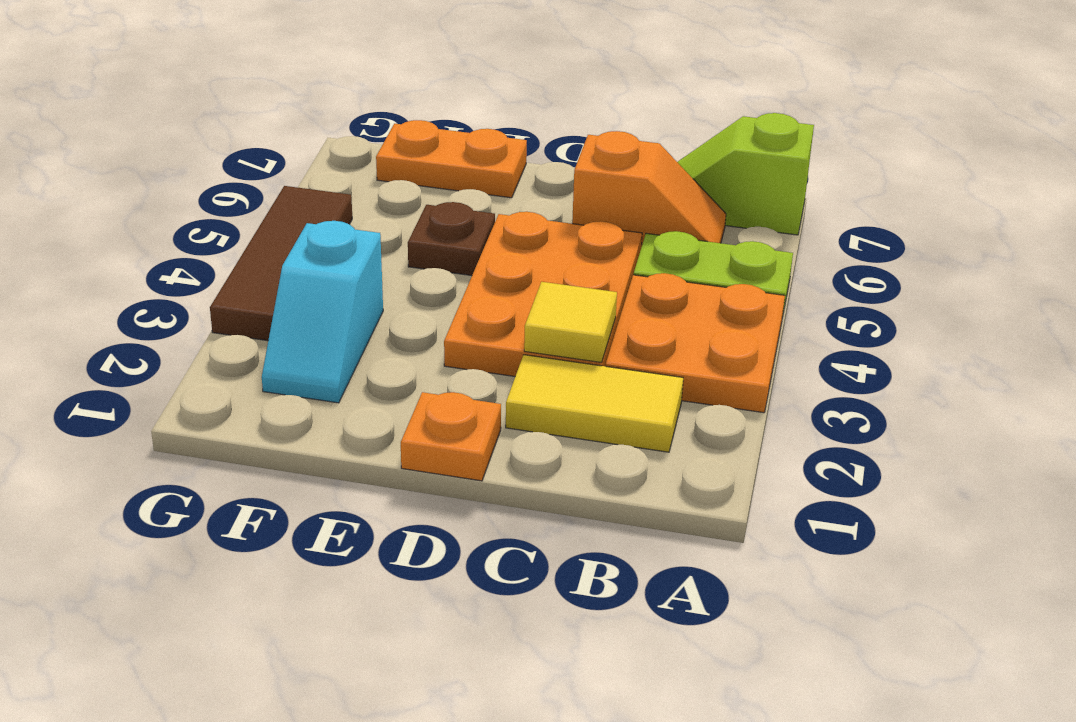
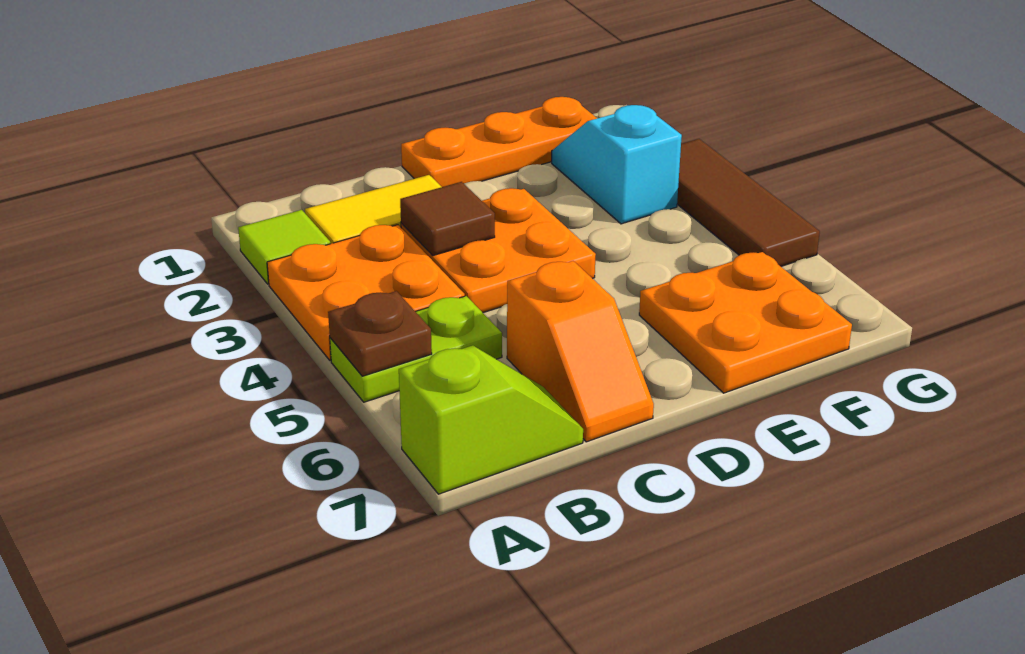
none -> lime 1x1 tile [238,210,330,284]
orange 1x2 slope [572,131,726,247] -> orange 1x2 slope turned to [507,261,654,442]
orange 2x3 plate [444,212,642,376] -> orange 2x2 plate [401,188,596,313]
yellow 1x1 tile [524,282,617,363] -> brown 1x1 tile [400,182,495,256]
orange 1x1 plate [401,392,501,481] -> orange 1x3 plate [401,97,597,187]
brown 1x1 plate [408,202,495,276] -> brown 1x1 plate moved to [328,291,432,376]
orange 1x2 plate [376,120,527,198] -> orange 2x2 plate [639,252,852,393]

